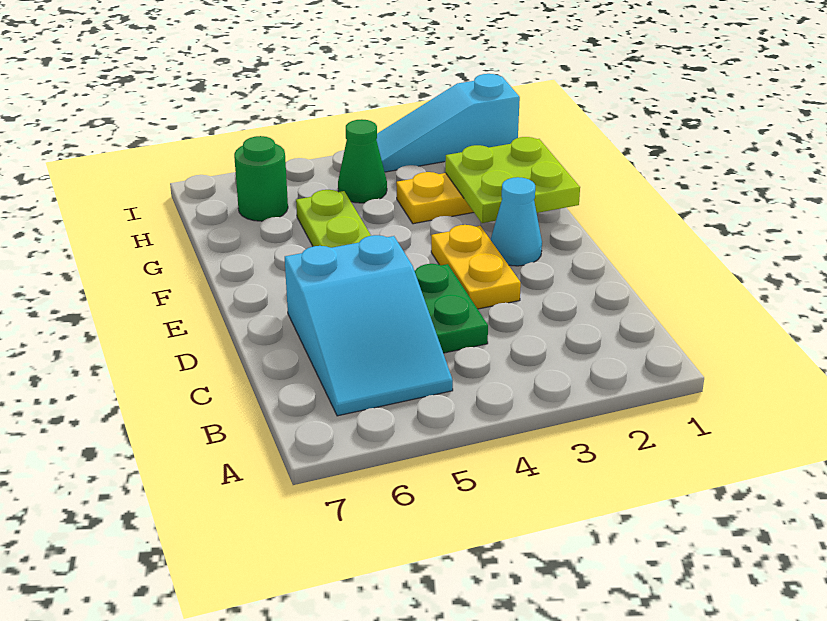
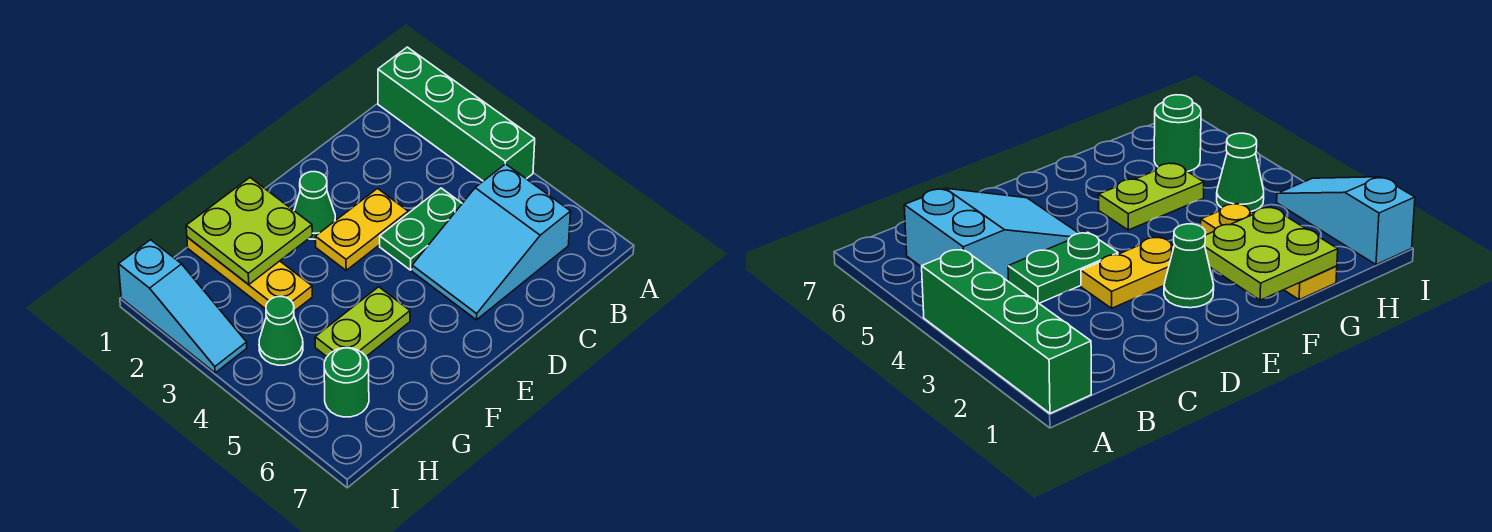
none -> green 1x4 brick [378,47,535,181]
cyan 2x3 slope [285,235,453,416] -> cyan 2x3 slope turned to [412,164,571,320]
cyan 1x1 cone [491,177,542,266] -> green 1x1 cone [294,172,335,239]

